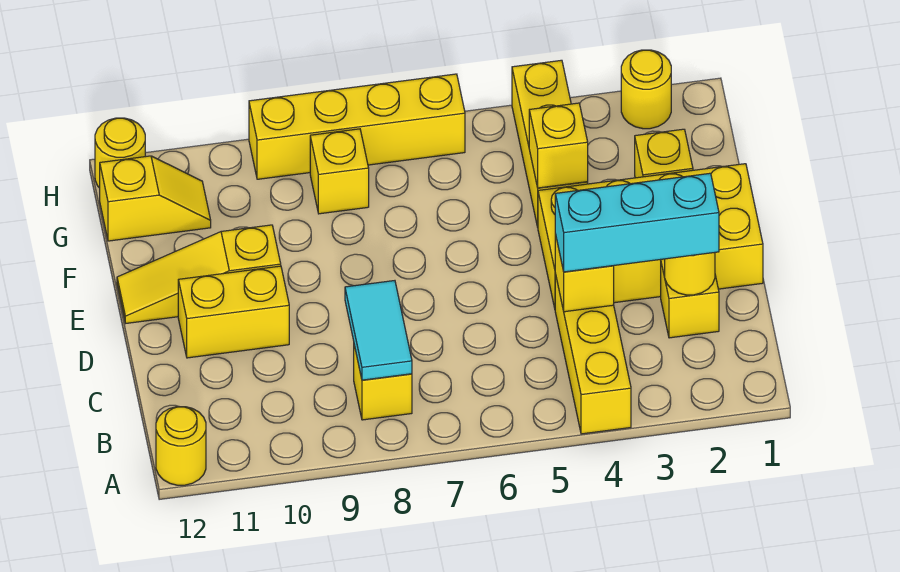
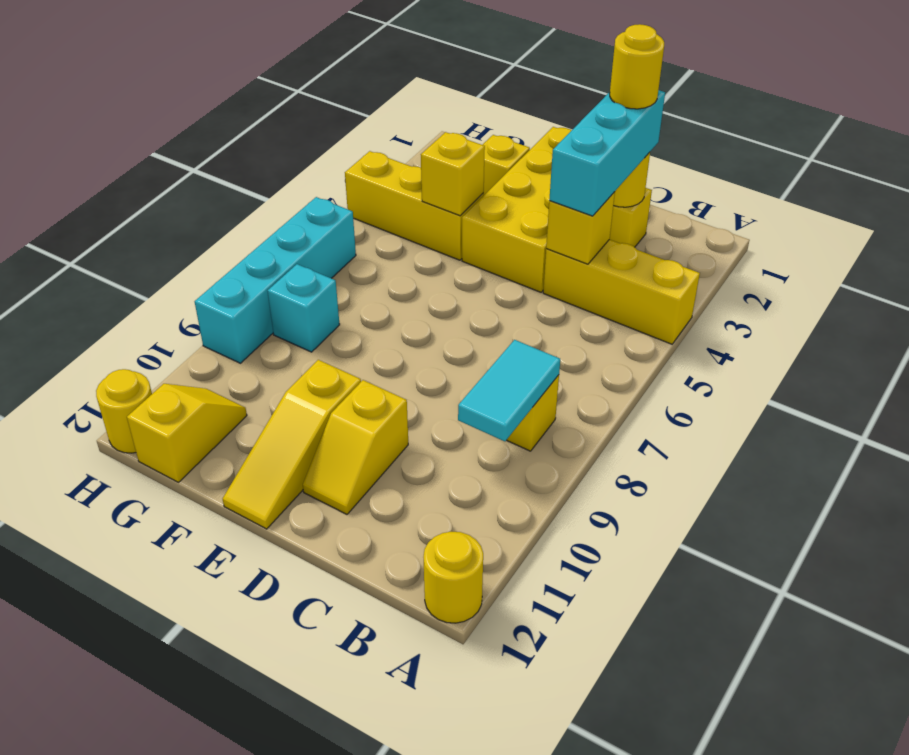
cyan 1x2 tile [345,281,412,380] -> cyan 1x2 tile turned to [458,340,560,441]
yellow 1x2 brick [178,266,289,358] -> yellow 1x2 slope [303,380,408,514]
yellow 1x1 brick [310,129,369,214] -> cyan 1x1 brick [268,264,340,352]
yellow 1x1 round brick [621,50,671,129] -> yellow 1x1 round brick moved to [610,24,664,109]
yellow 1x4 brick [249,74,465,179] -> cyan 1x4 brick [195,197,356,363]

